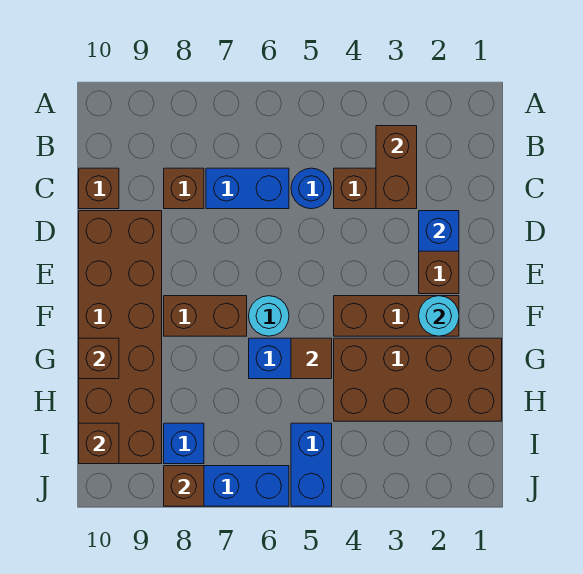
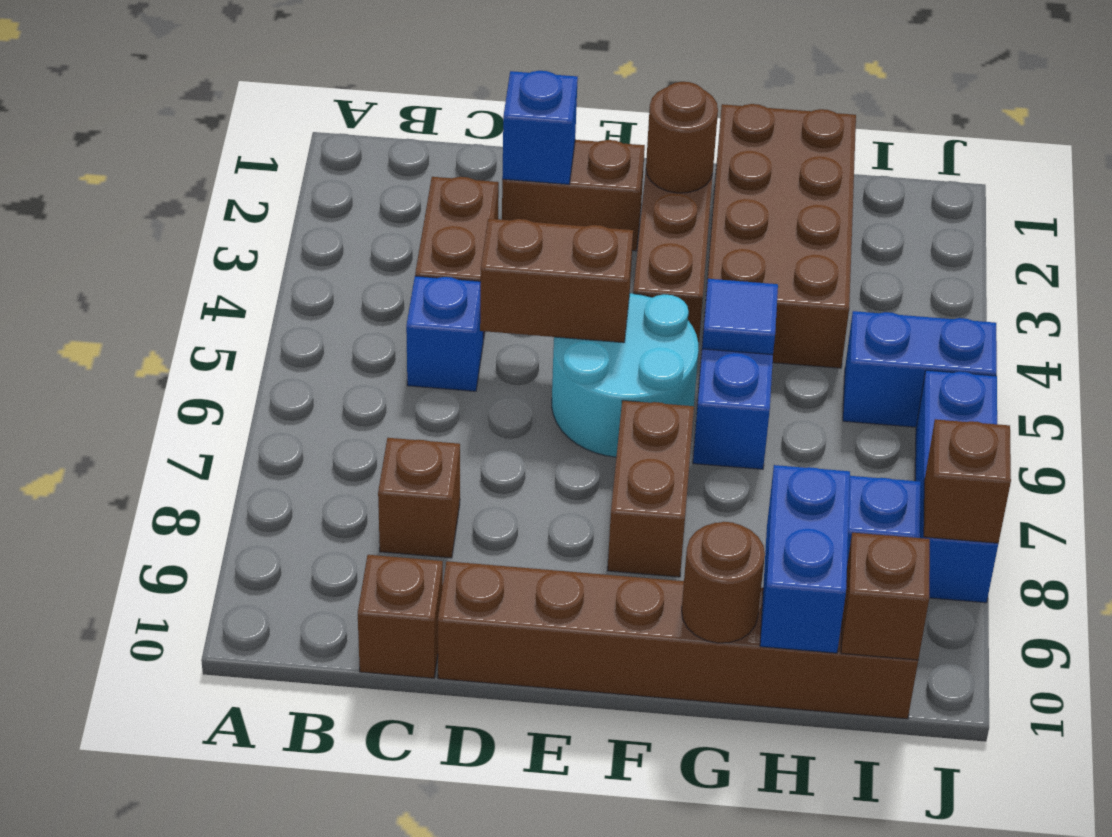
brown 1x2 brick [376,126,417,209] -> brown 1x2 brick moved to [480,219,633,343]
blue 1x1 round brick [291,168,332,209] -> blue 1x1 brick [406,276,483,391]
blue 1x2 brick [206,168,289,209] -> blue 1x2 brick moved to [760,465,850,653]
brown 2x6 brick [79,211,162,464] -> brown 1x6 brick [438,561,918,719]
cyan 1x1 round brick [419,296,459,336] -> brown 1x1 round brick [646,82,718,193]
cyan 1x1 round brick [249,296,289,336] -> cyan 2x2 round brick [552,293,699,457]
brown 1x1 tile [291,338,332,379] -> blue 1x1 tile [702,279,778,355]
brown 1x1 brick [79,338,119,379] -> brown 1x1 round brick [682,522,765,643]

